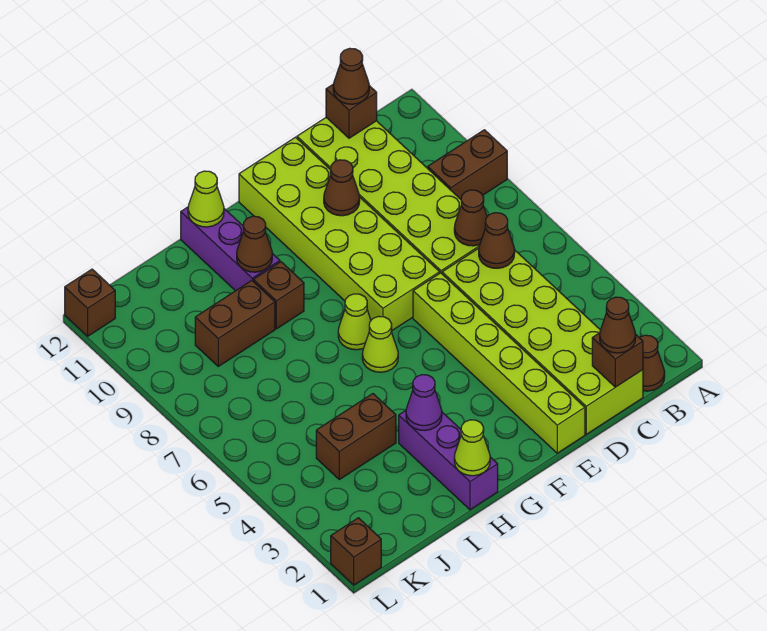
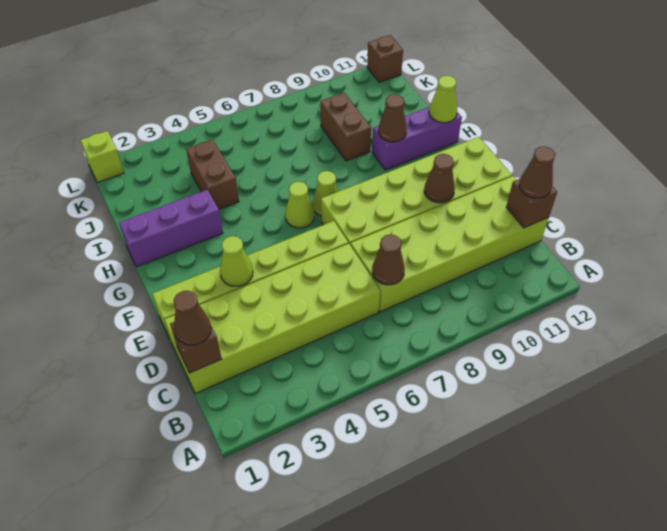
brown 1x2 brick [428,130,507,199] -> none
brown 1x1 cone [639,335,665,391] -> none
brown 1x1 cone [479,213,515,268] -> none
lime 1x1 cone [454,420,490,476] -> lime 1x1 cone moved to [220,236,253,286]
purple 1x1 cone [406,375,442,430] -> none
brown 1x1 brick [253,262,304,329] -> none
brown 1x1 brick [331,518,381,585] -> lime 1x1 brick [80,131,124,183]

